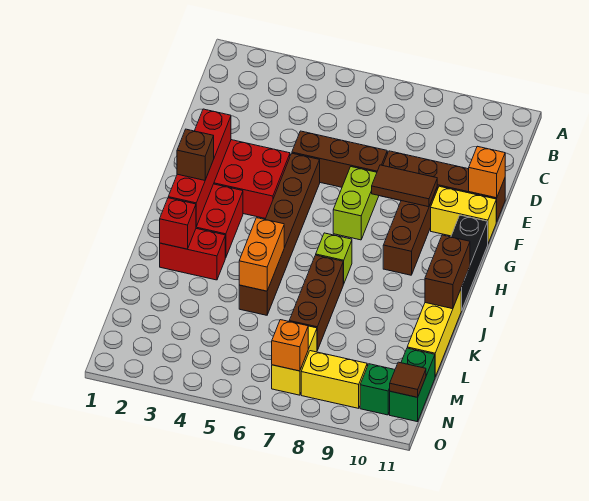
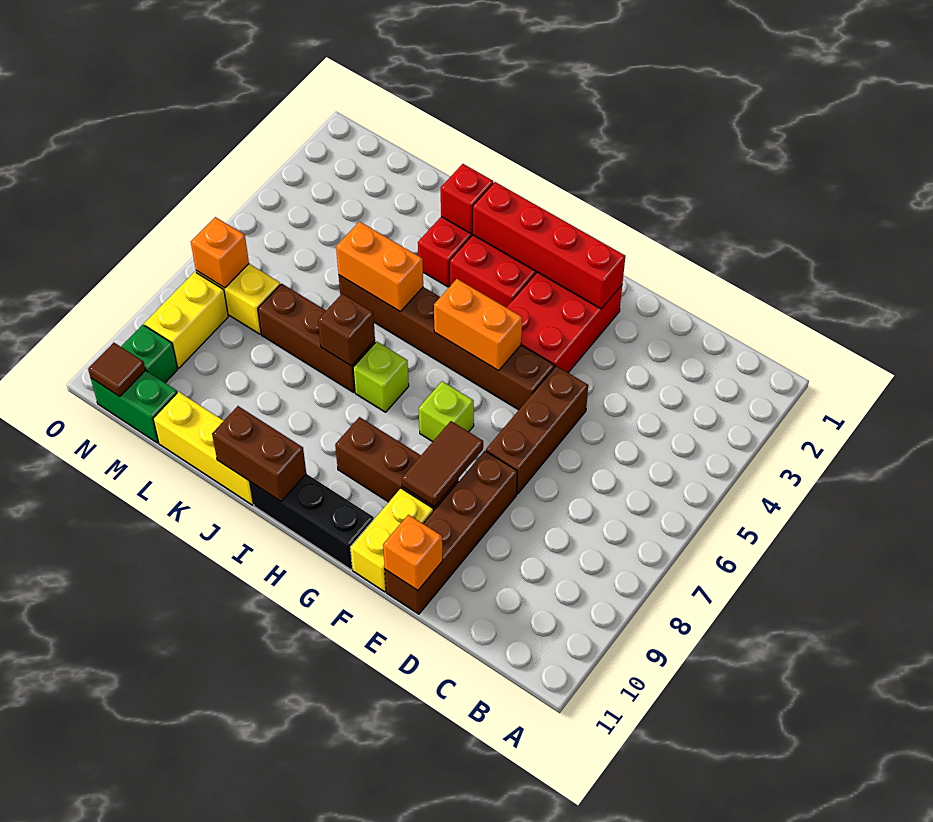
lime 1x2 brick [333,167,379,240] -> lime 1x1 brick [419,381,474,442]
none -> orange 1x2 brick [434,279,522,371]
brown 1x1 brick [177,129,214,180] -> brown 1x1 brick moved to [318,294,375,366]

